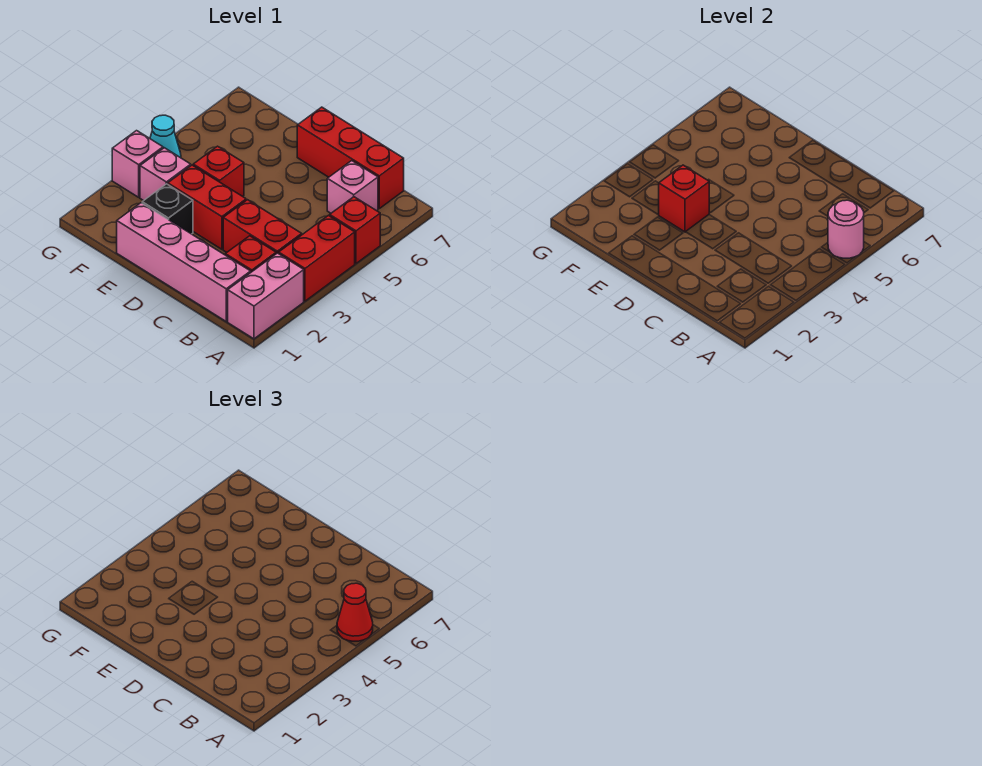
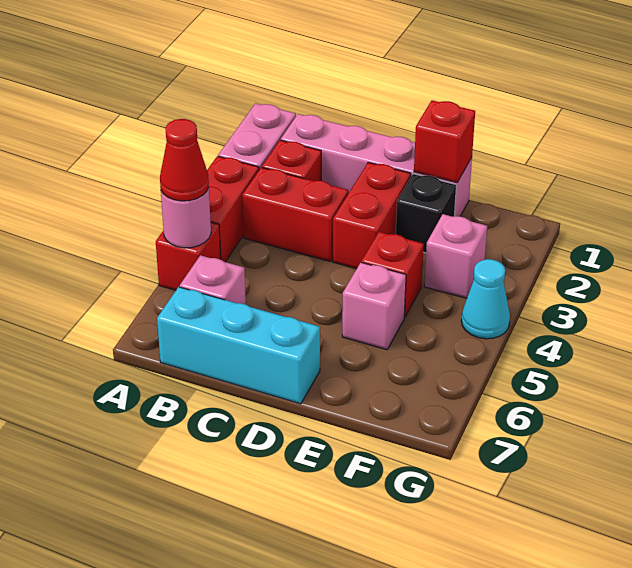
red 1x3 brick [297,107,404,208] -> cyan 1x3 brick [157,287,320,404]
red 1x2 brick [168,165,246,249] -> red 1x2 brick turned to [333,162,411,269]
red 1x1 brick [658,165,709,232] -> red 1x1 brick moved to [414,100,475,183]
pink 1x1 brick [112,131,163,197] -> pink 1x1 brick moved to [342,263,406,350]

